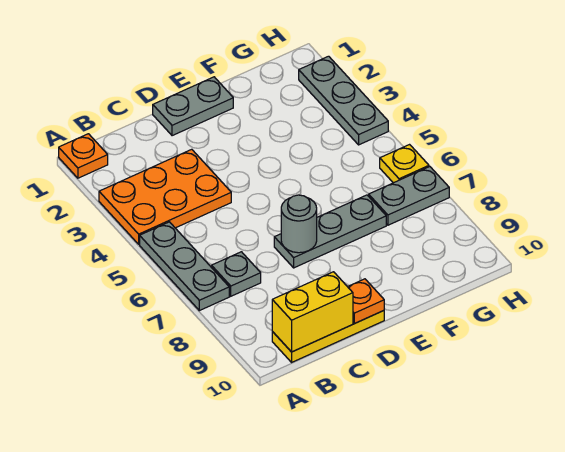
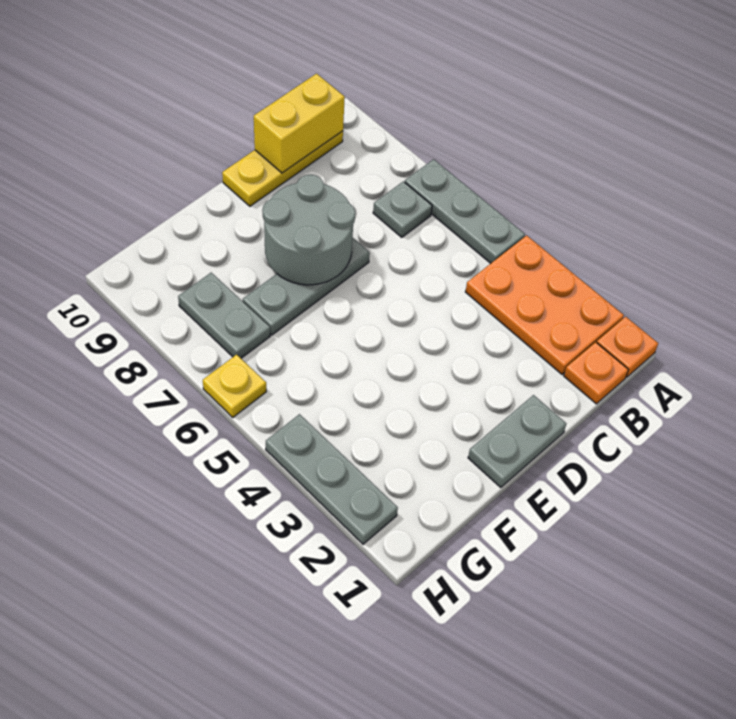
orange 2x3 plate [99,149,231,244] -> orange 2x3 plate turned to [466,235,624,374]
grey 1x1 round brick [281,195,317,253] -> grey 2x2 round brick [262,175,355,285]
orange 1x1 plate [348,279,384,323] -> orange 1x1 plate moved to [564,342,628,404]
grey 1x2 plate [369,167,449,225] -> grey 1x2 plate turned to [178,273,270,358]

